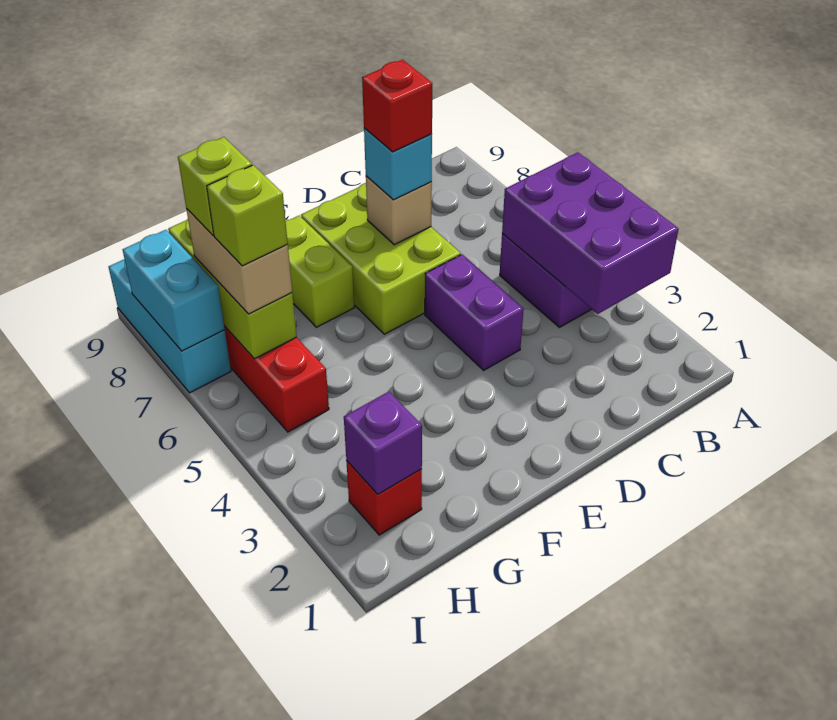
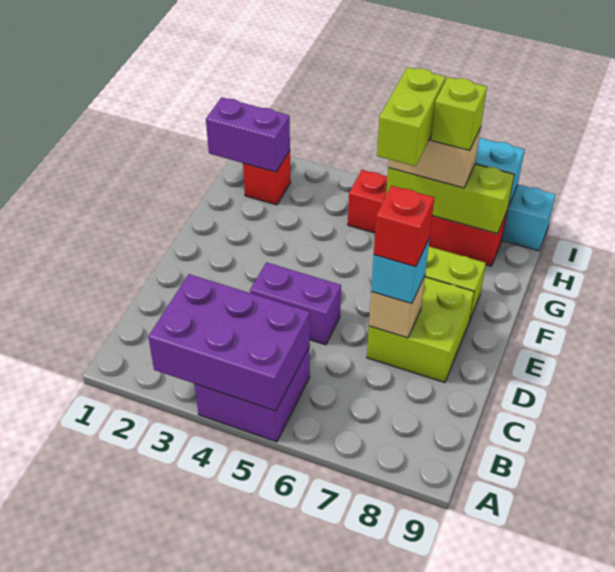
lime 2x3 brick [301,183,461,334] -> lime 2x2 brick [367,277,474,383]
purple 1x1 brick [344,392,422,494] -> purple 1x2 brick [206,97,290,172]
lime 1x1 brick [207,165,288,266] -> lime 1x2 brick [377,67,446,166]

